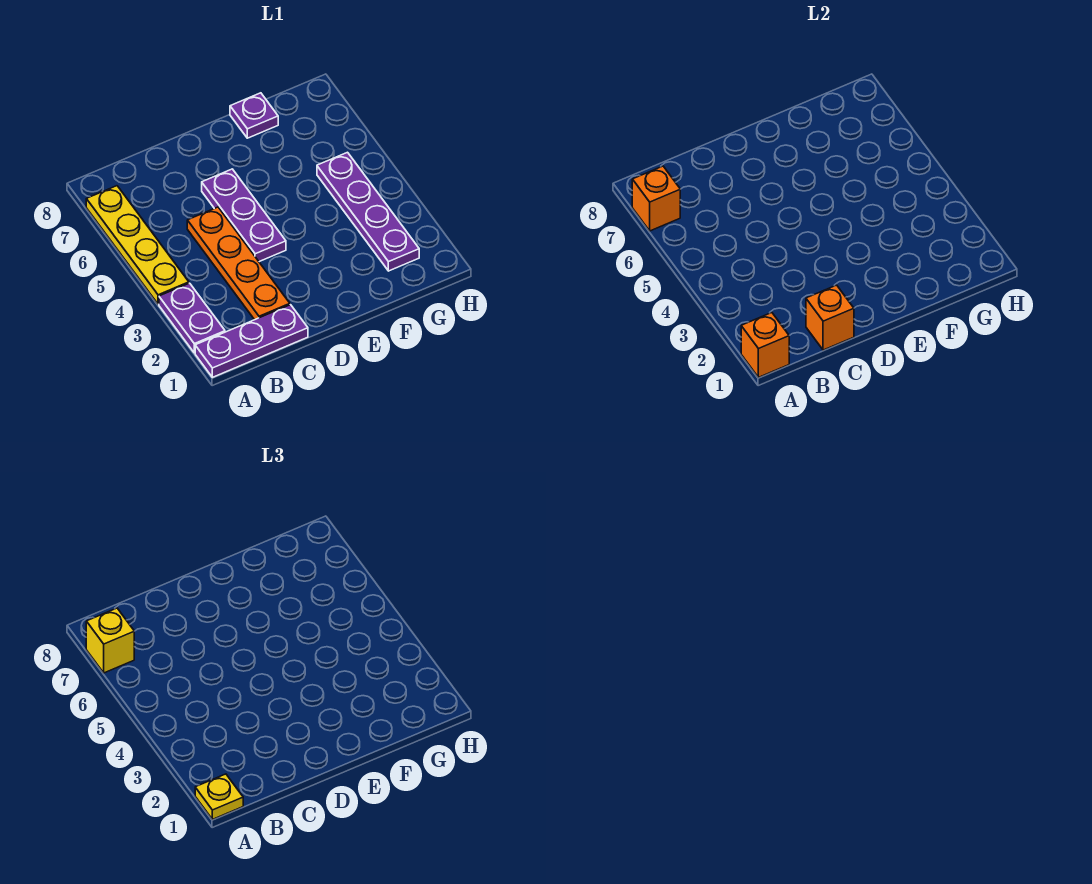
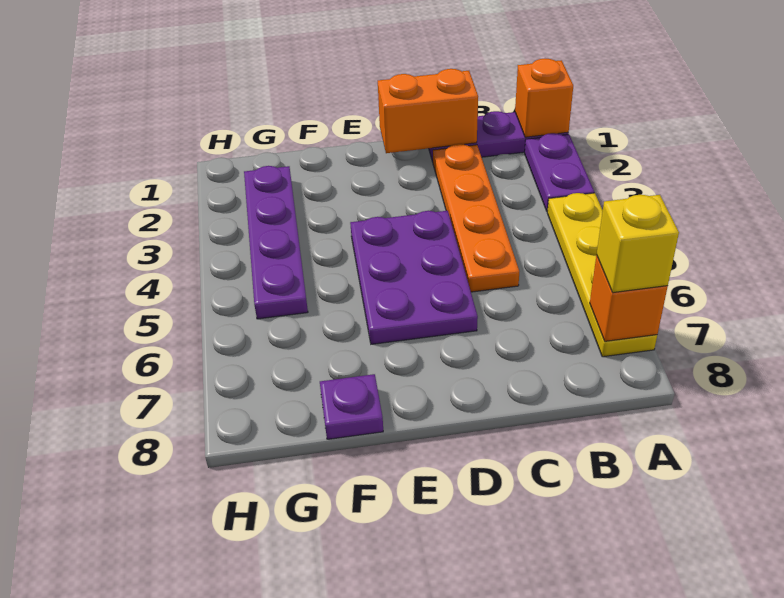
yellow 1x1 plate [195,774,243,819] -> none
orange 1x1 brick [806,285,854,350] -> orange 1x2 brick [378,69,478,153]
purple 1x3 plate [202,169,286,262] -> purple 2x3 plate [350,211,478,344]

